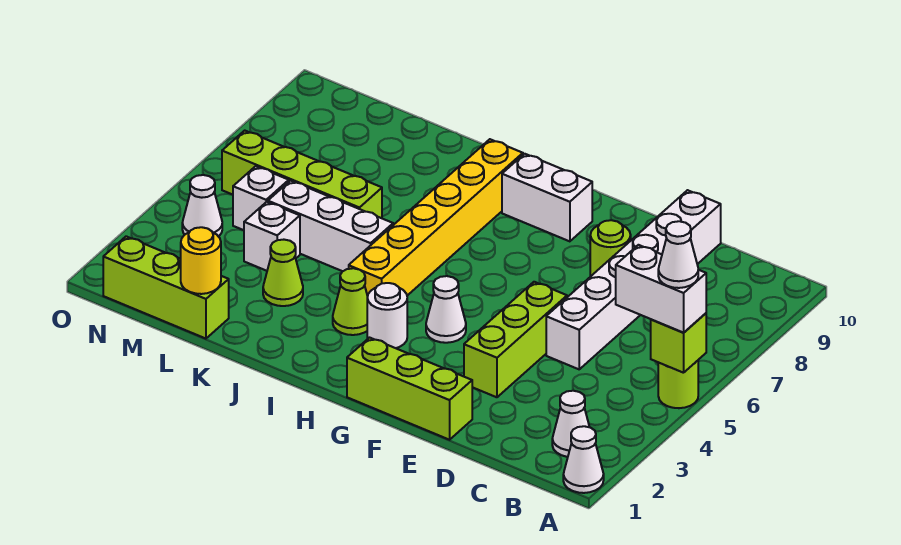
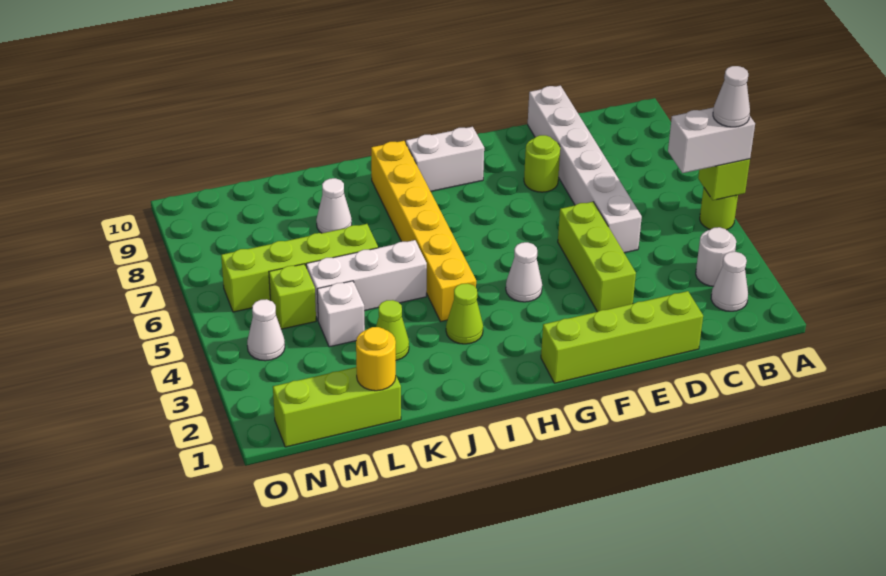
white 1x1 cone [563,426,604,493] -> white 1x1 cone moved to [316,178,352,233]
lime 1x3 brick [347,338,472,440] -> lime 1x4 brick [541,291,703,383]
white 1x1 round brick [367,283,407,348] -> white 1x1 round brick moved to [696,227,736,286]
white 1x1 brick [233,166,289,230] -> lime 1x1 brick [269,264,316,329]

